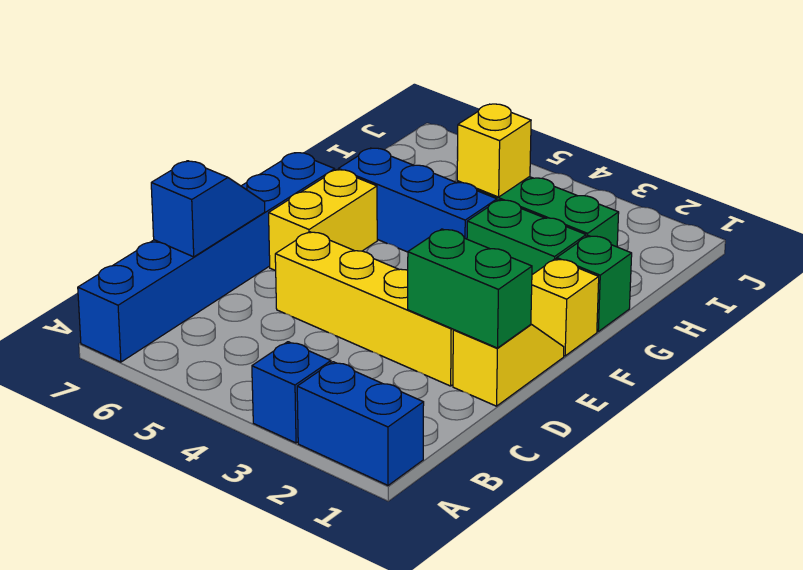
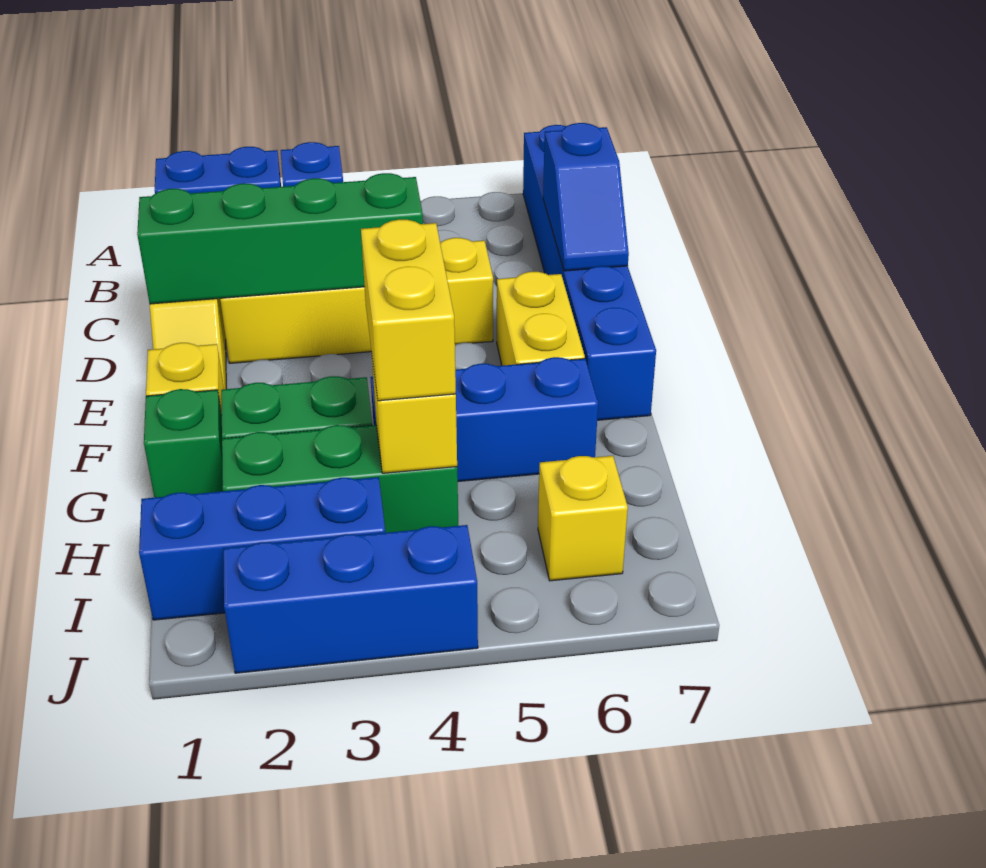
green 1x2 brick [408,229,532,348] -> green 1x4 brick [137,173,423,304]
none -> yellow 1x2 brick [361,219,456,401]
none -> blue 1x3 brick [139,477,385,620]
none -> yellow 1x1 brick [538,456,628,581]
none -> blue 1x3 brick [223,525,478,673]

